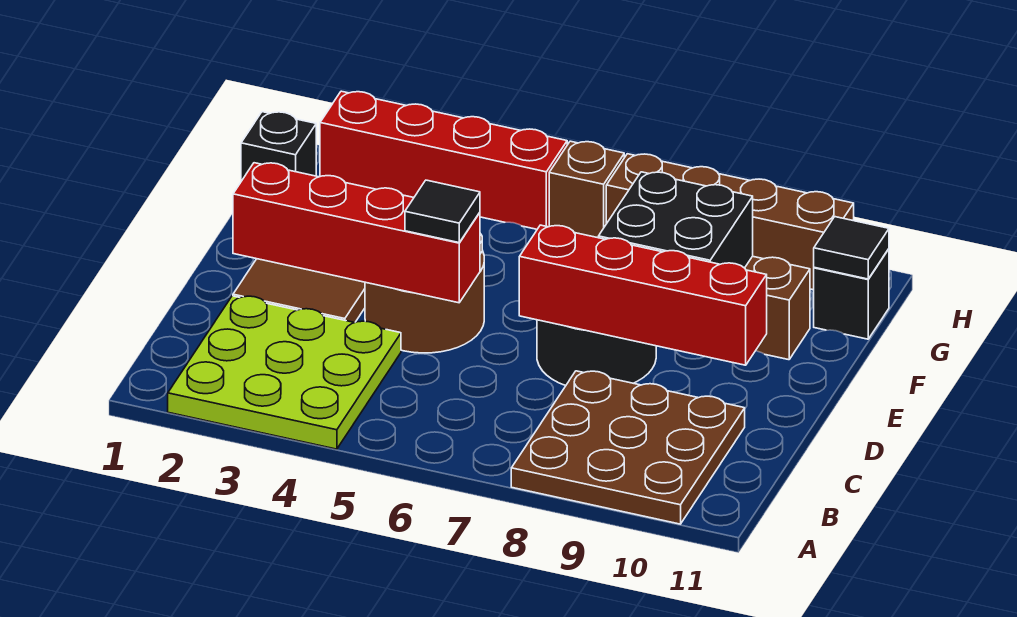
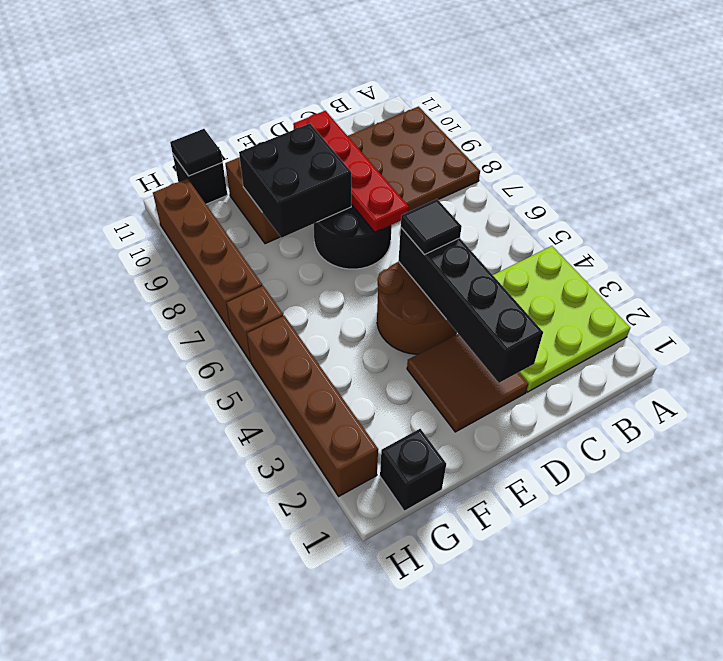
red 1x4 brick [233,163,480,303] -> black 1x4 brick [398,228,543,383]
red 1x4 brick [519,225,767,365] -> red 1x4 plate [293,111,409,232]
red 1x4 brick [320,91,567,229] -> brown 1x4 brick [247,316,378,496]

